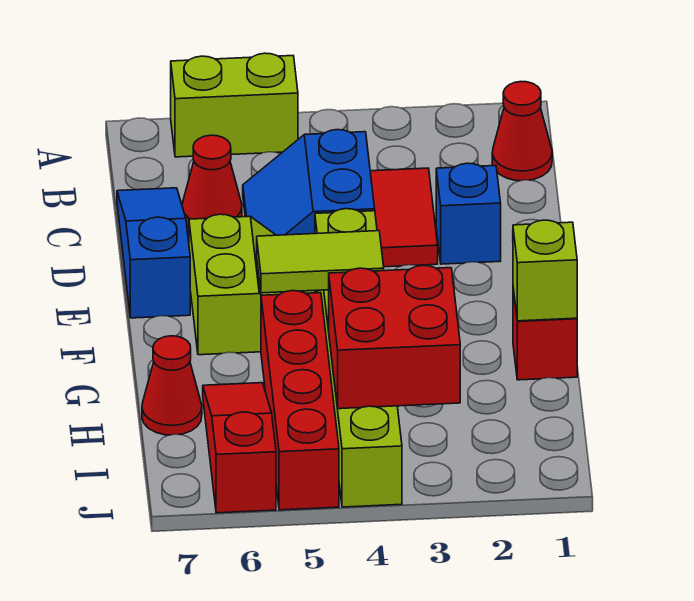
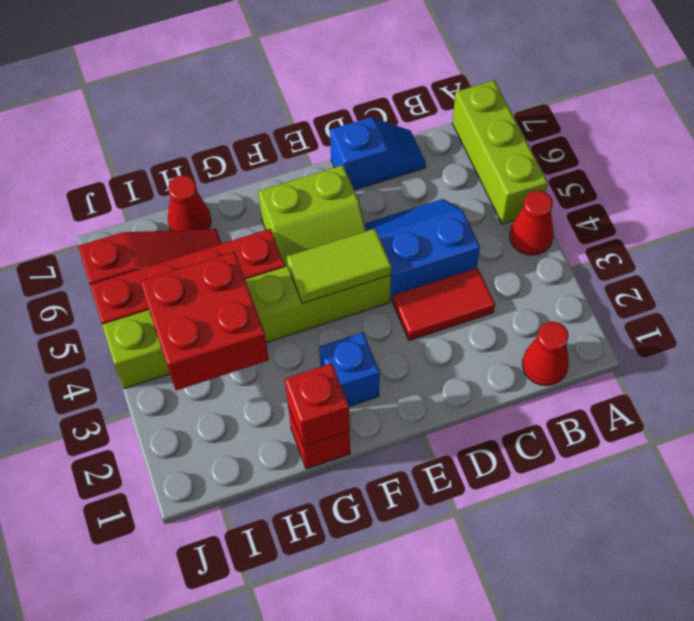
lime 1x2 brick [171,53,298,157] -> lime 1x3 brick [452,80,548,224]
red 1x1 cone [182,135,242,228] -> red 1x1 cone moved to [510,191,554,255]
blue 1x3 slope [117,188,190,318] -> blue 1x2 slope [330,117,426,190]
blue 1x1 brick [436,163,501,264] -> blue 1x1 brick moved to [319,332,380,406]
lime 1x2 tile [257,231,384,293] -> lime 1x2 tile turned to [287,229,391,303]
lime 1x1 brick [513,220,577,321] -> red 1x1 brick [285,363,350,447]

